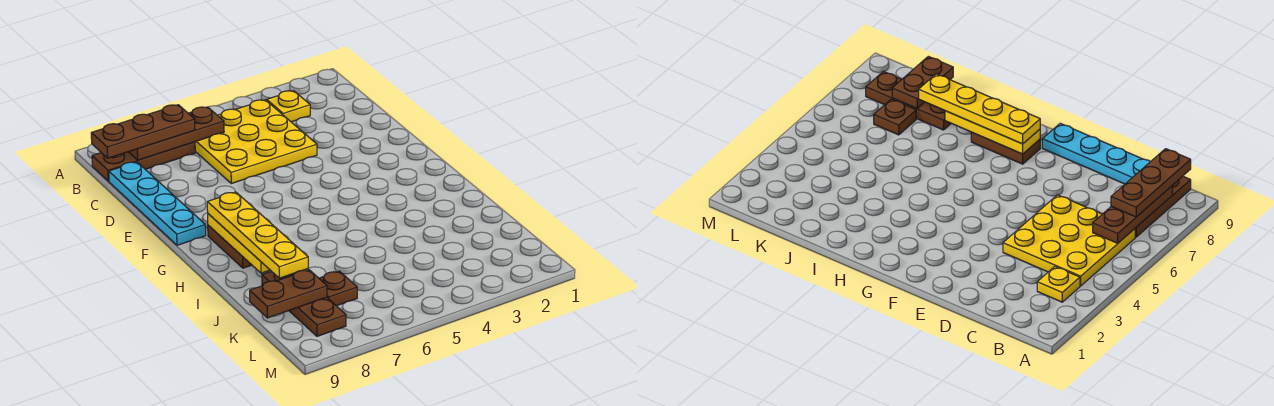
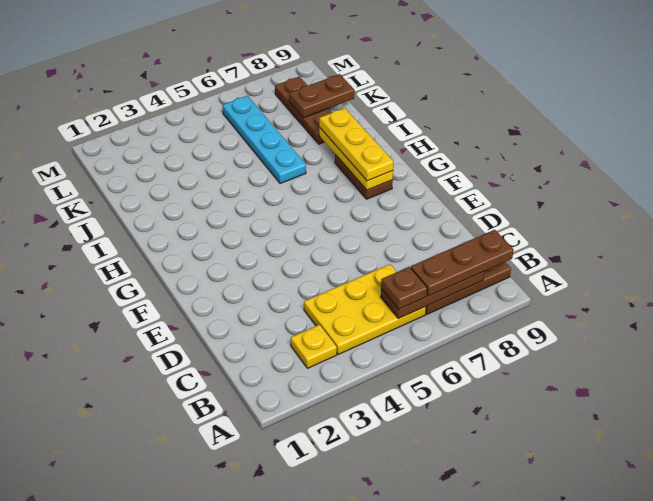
yellow 3x3 plate [195,100,317,184] -> yellow 2x3 plate [304,264,426,355]
cyan 1x4 plate [109,162,206,245] -> cyan 1x4 plate moved to [222,96,306,184]
yellow 1x4 plate [207,192,308,278] -> yellow 1x3 plate [319,108,393,181]
brown 1x1 plate [319,271,357,306] -> brown 1x1 plate moved to [381,267,427,309]

